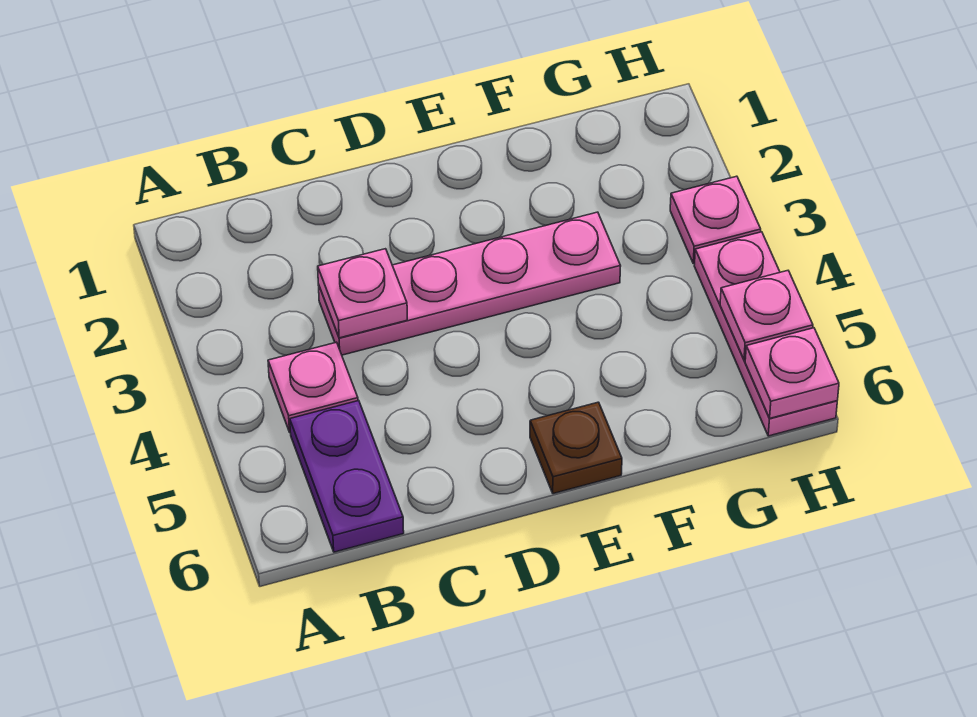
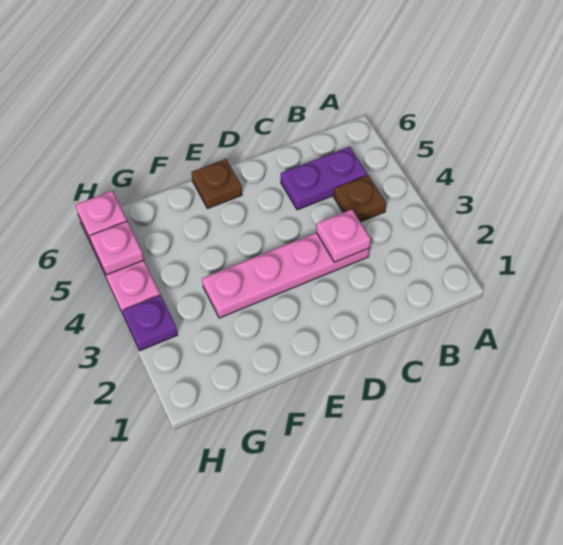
pink 1x1 plate [268,342,358,432] -> brown 1x1 plate [334,175,386,222]
purple 1x2 plate [290,401,404,552] -> purple 1x2 plate turned to [281,147,367,210]
pink 1x1 plate [670,176,761,264] -> purple 1x1 plate [122,295,178,351]

